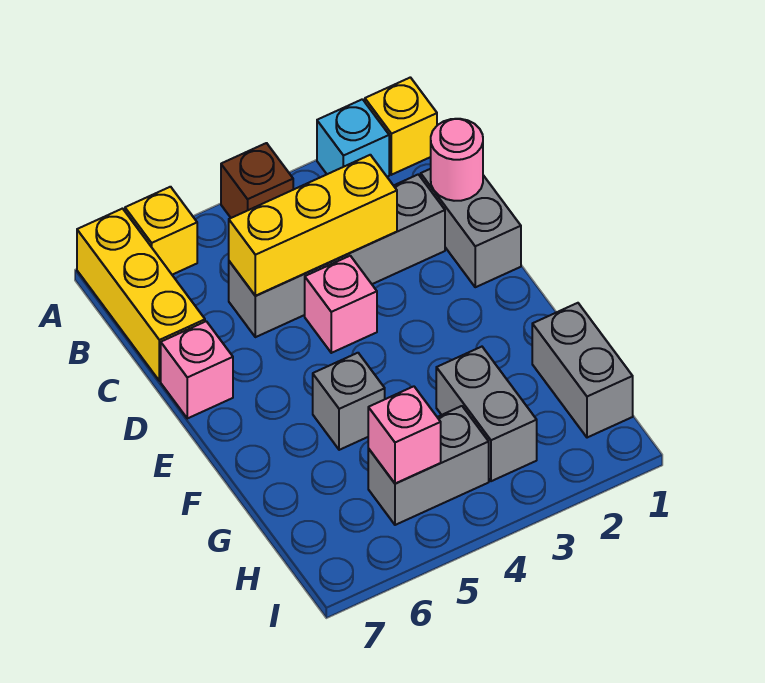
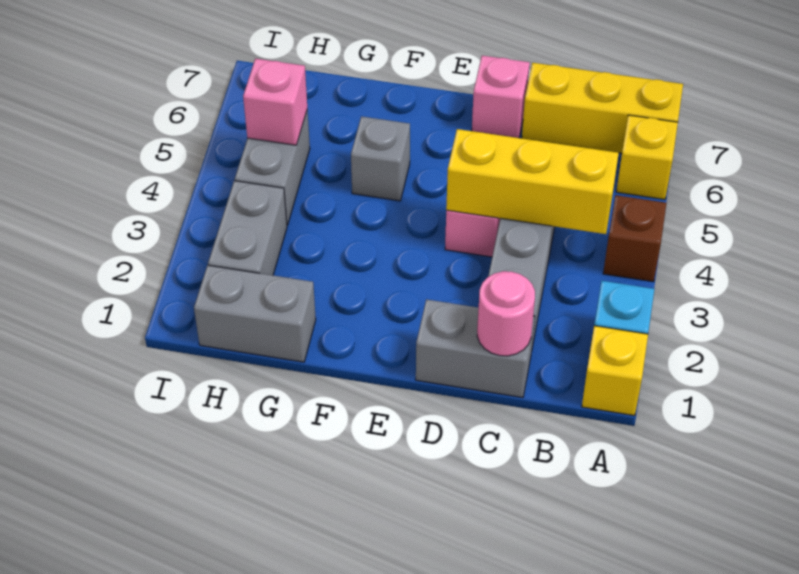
yellow 1x3 brick [229,155,397,296] -> yellow 1x3 brick turned to [446,129,619,234]
grey 1x2 brick [436,347,537,481] -> grey 1x2 brick turned to [208,181,287,275]

